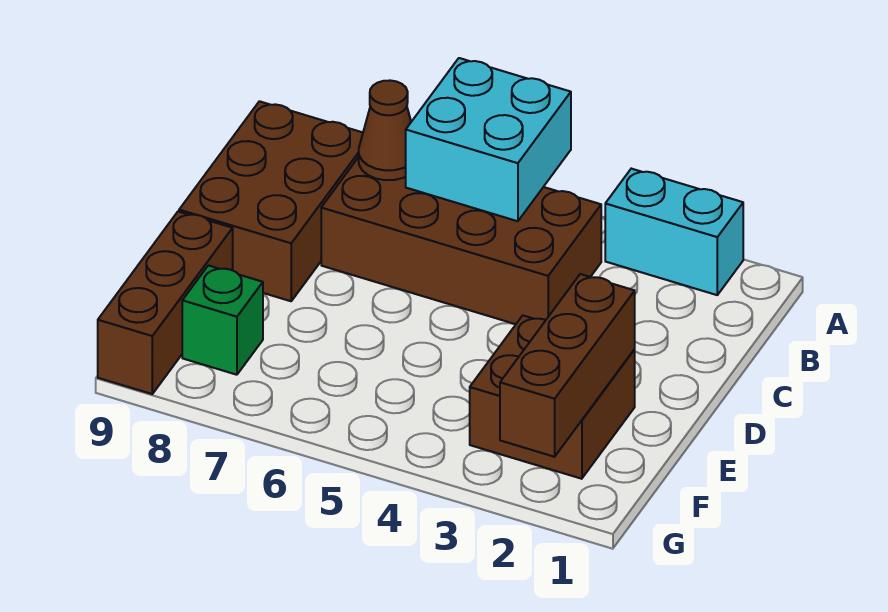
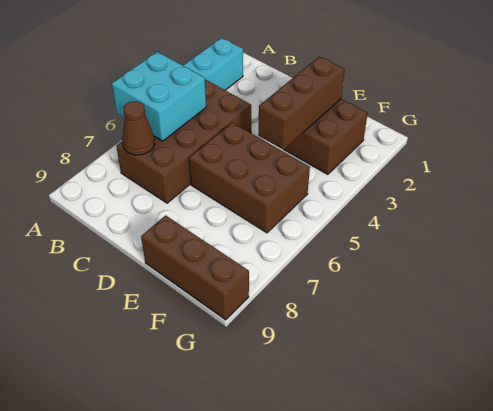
brown 2x3 brick [179,101,363,301] -> brown 2x3 brick moved to [189,123,310,233]
brown 1x3 brick [500,274,635,457] -> brown 1x3 brick turned to [258,56,345,150]
green 1x1 brick [182,265,263,375] -> none

